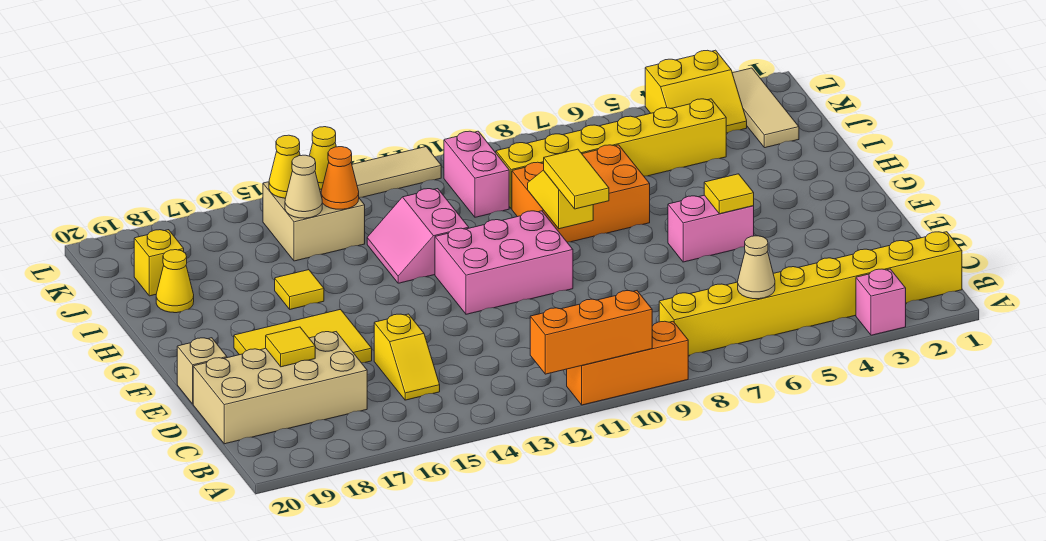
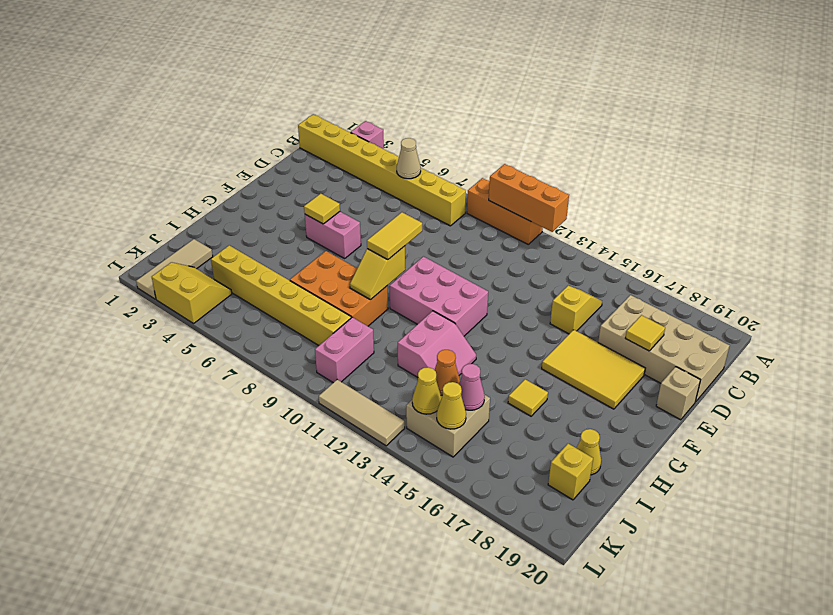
tan 1x1 cone [285,155,322,218] -> pink 1x1 cone [459,364,485,410]

